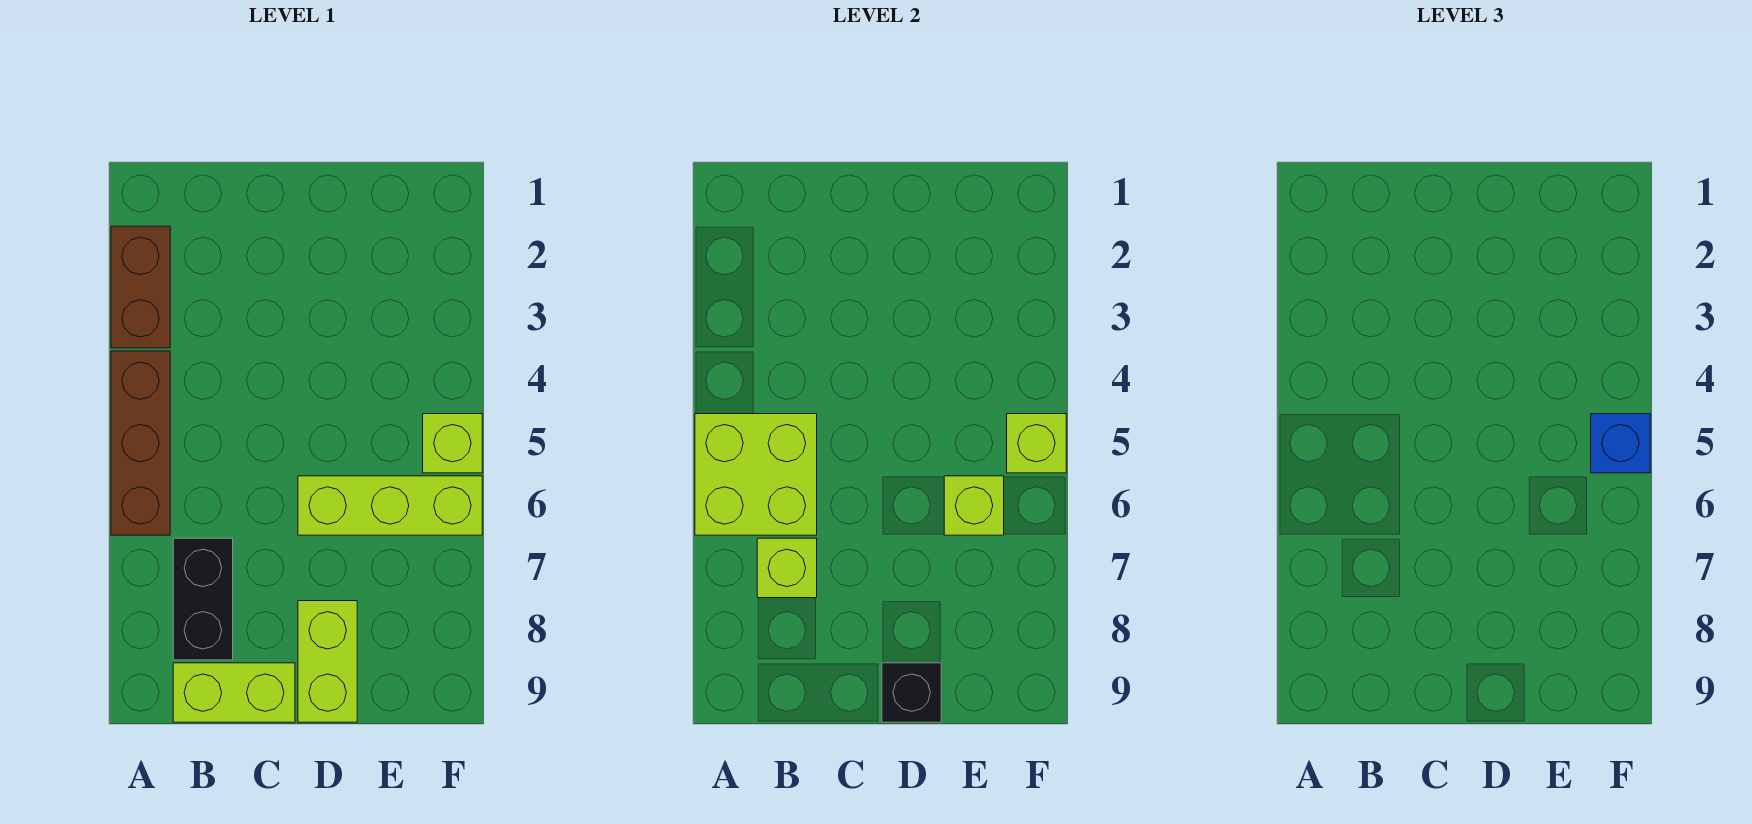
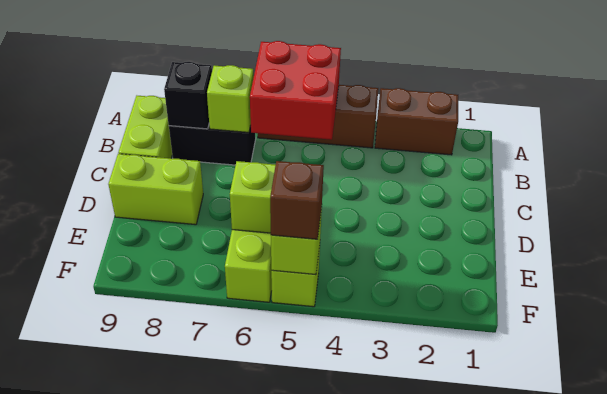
lime 2x2 brick [695,414,817,535] -> red 2x2 brick [250,41,341,140]
black 1x1 brick [882,663,941,722] -> black 1x1 brick moved to [164,62,212,129]
blue 1x1 brick [1591,414,1650,473] -> brown 1x1 brick [270,161,324,239]

